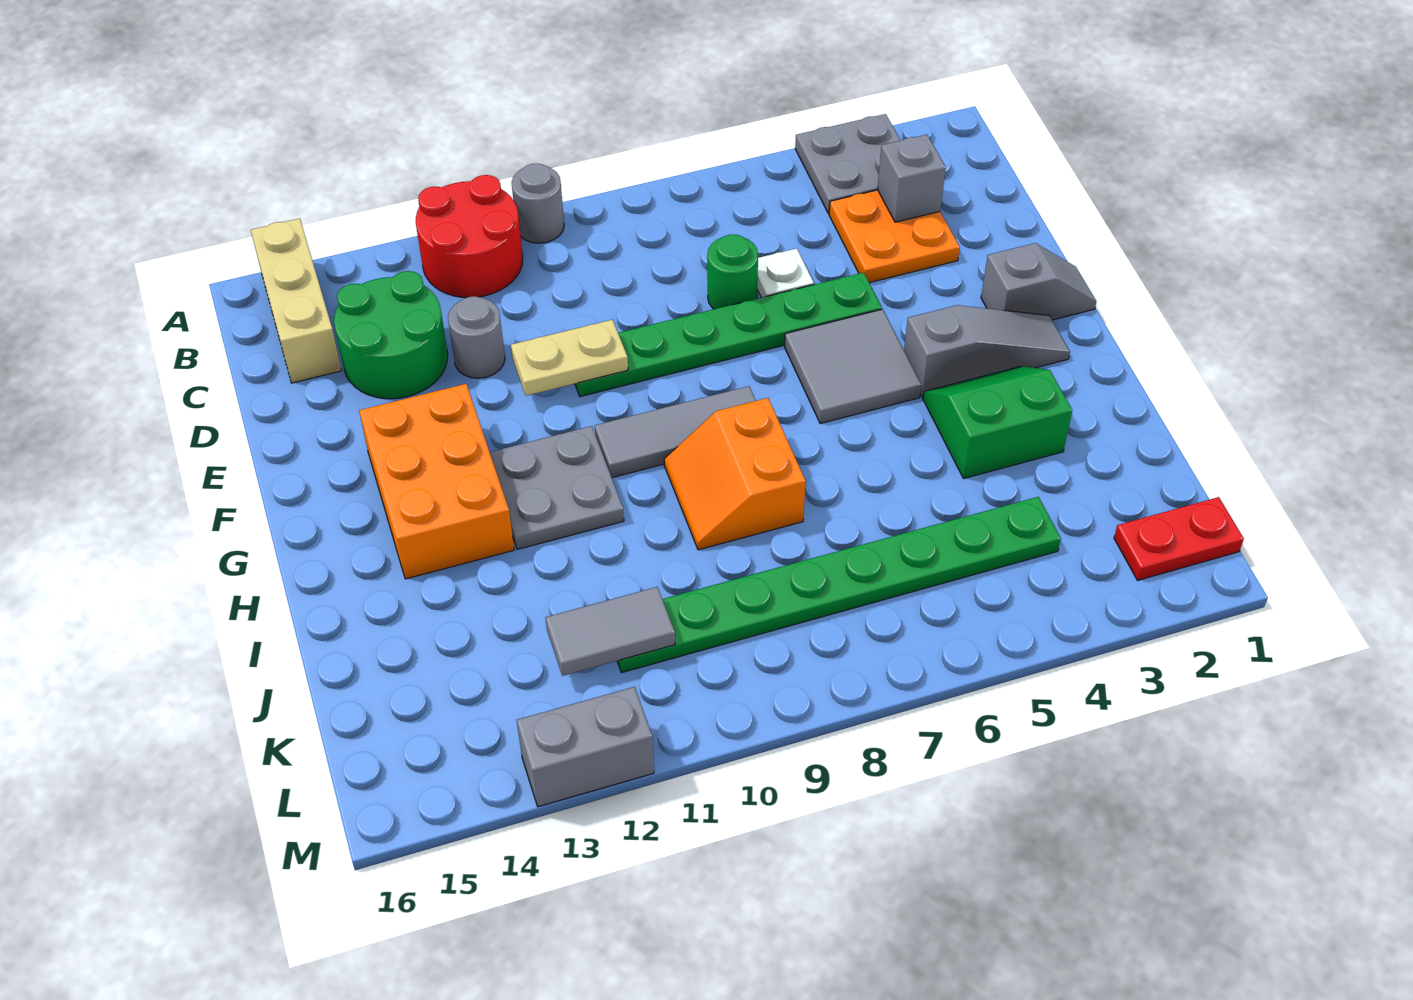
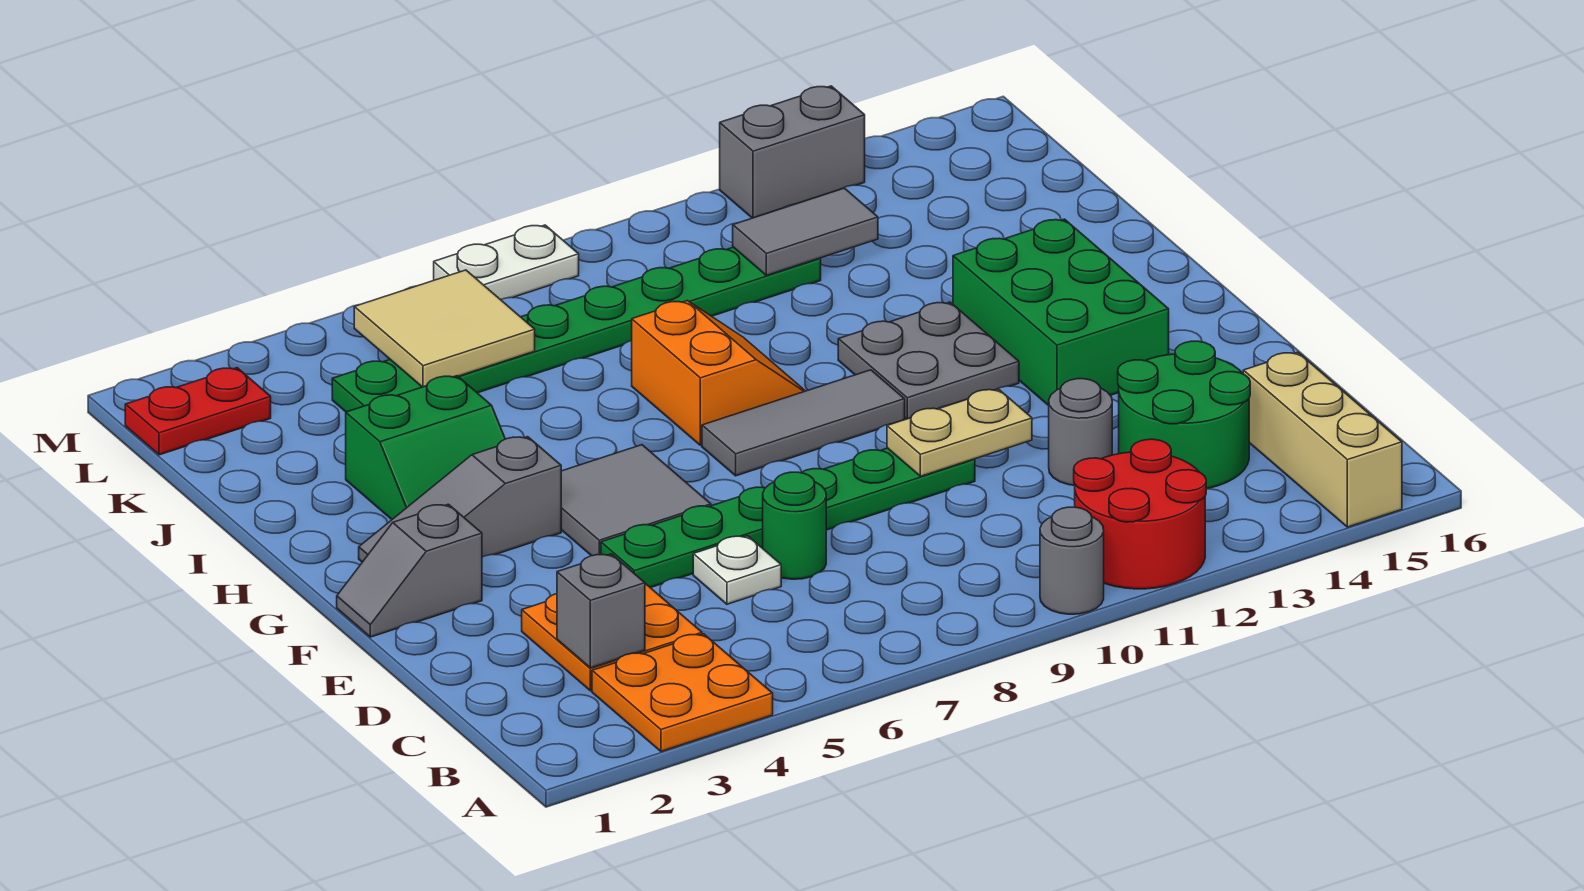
grey 2x2 plate [795,114,901,214] -> orange 2x2 plate [592,634,773,752]
orange 2x3 brick [359,384,514,579] -> green 2x3 brick [953,219,1169,406]
none -> tan 2x2 tile [354,270,535,387]
none -> white 1x2 plate [434,225,579,300]

